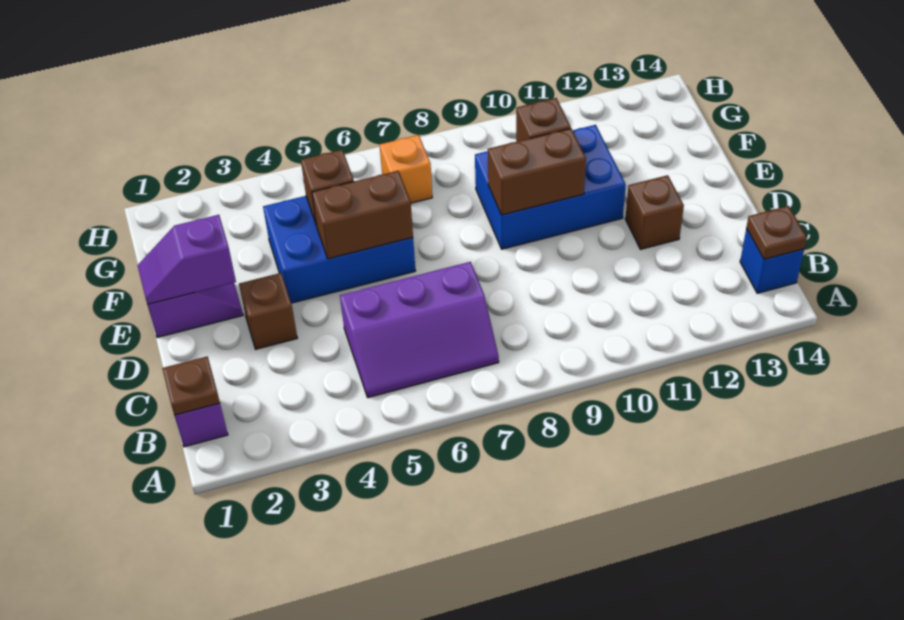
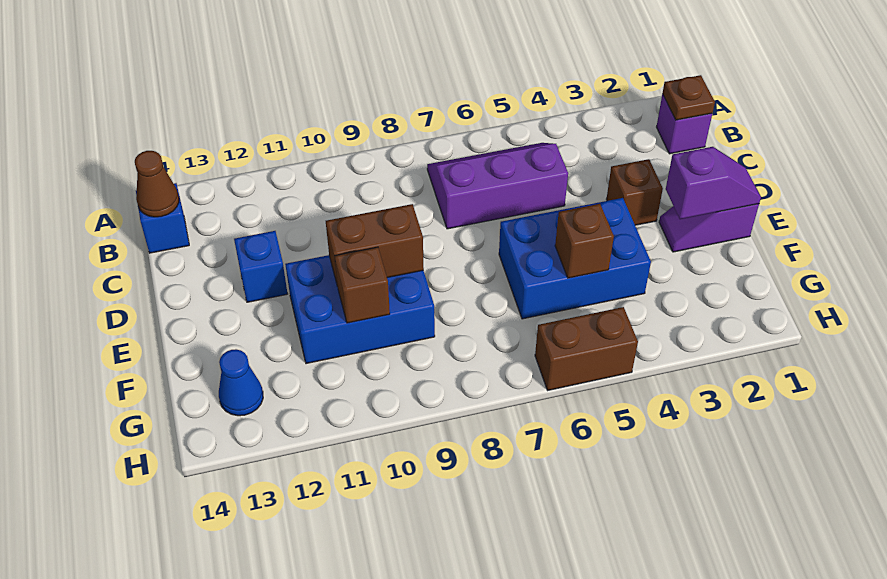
brown 1x1 plate [746,206,807,259] -> brown 1x1 cone [135,151,179,217]
brown 1x1 brick [625,175,684,249] -> blue 1x1 brick [234,231,288,302]
brown 1x2 brick [312,171,413,259] -> brown 1x2 brick moved to [535,307,638,390]
orange 1x1 brick [380,135,432,203] -> none
none -> blue 1x1 cone [219,349,263,416]

